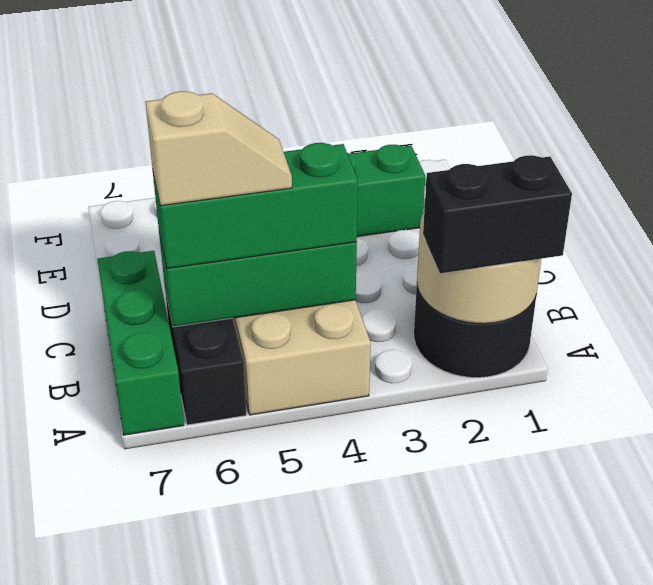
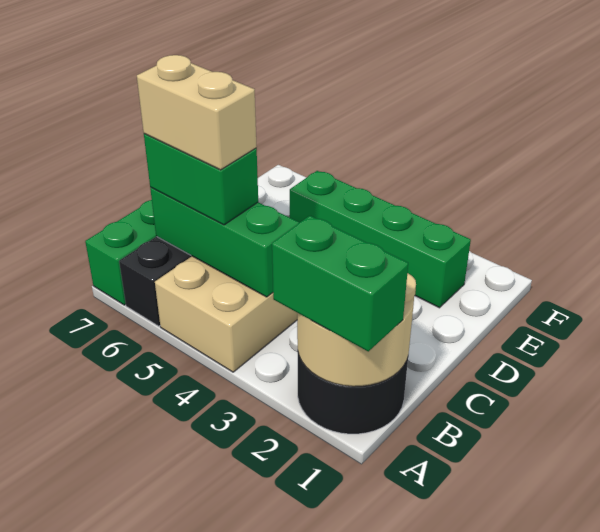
black 1x2 brick [423,155,572,273] -> green 1x2 brick [272,216,408,351]
green 1x3 brick [153,143,358,269] -> green 1x2 brick [144,134,258,225]
tan 1x2 slope [146,91,292,206] -> tan 1x2 brick [137,55,257,170]

